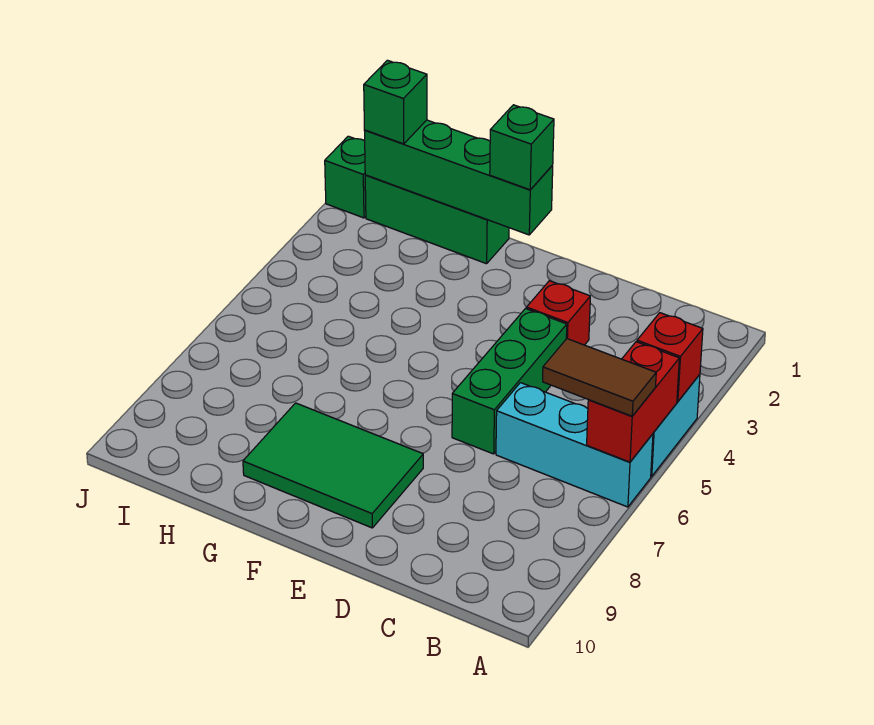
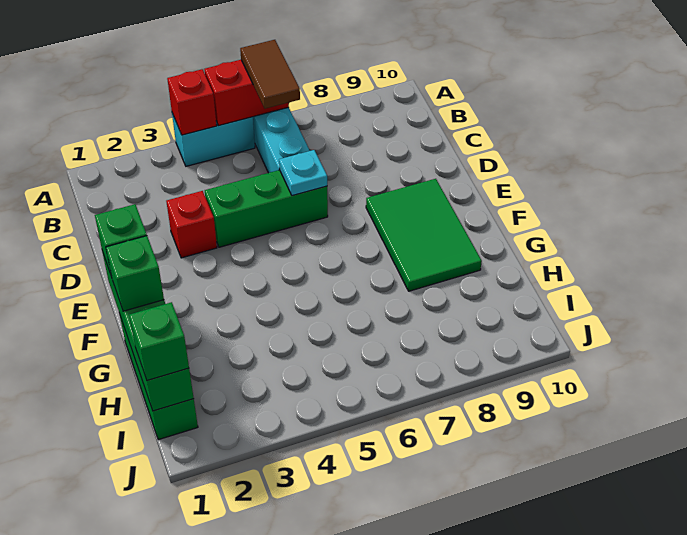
none -> cyan 1x1 plate [279,150,327,196]
green 1x1 brick [325,136,366,218] -> green 1x1 brick moved to [106,236,164,311]

